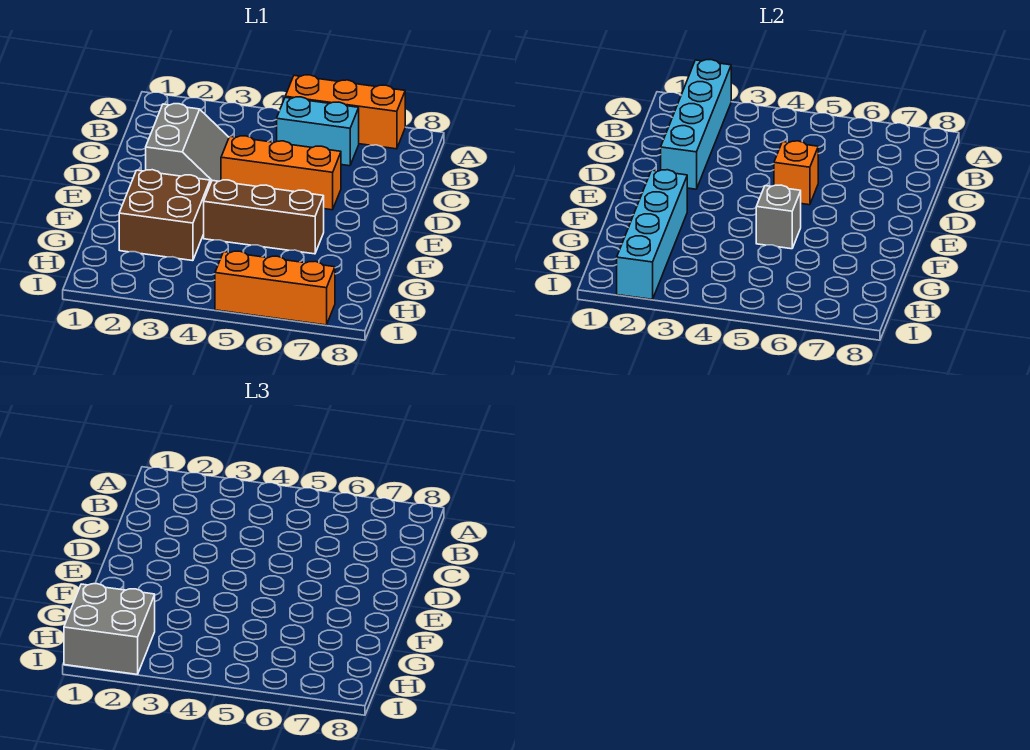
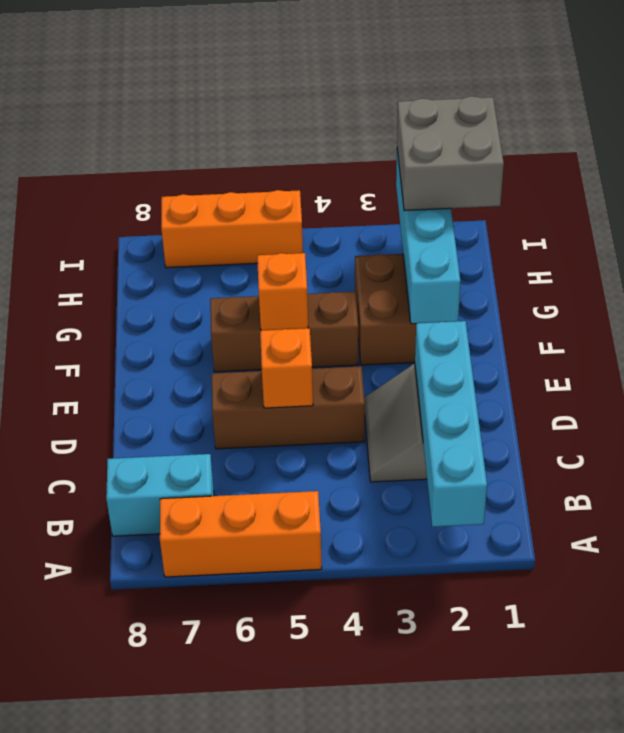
cyan 1x2 brick [277,97,359,166] -> cyan 1x2 brick moved to [106,454,214,536]
orange 1x3 brick [221,136,341,210] -> brown 1x3 brick [212,367,365,449]
grey 1x1 brick [756,185,801,249] -> orange 1x1 brick [257,253,308,331]

